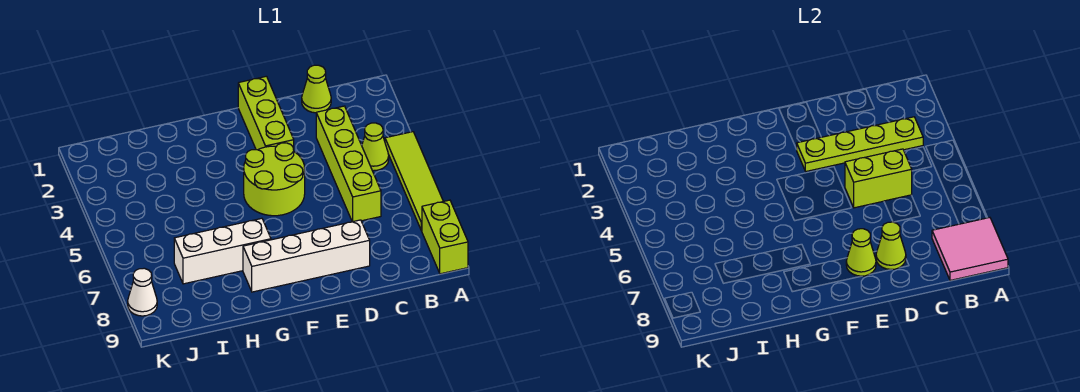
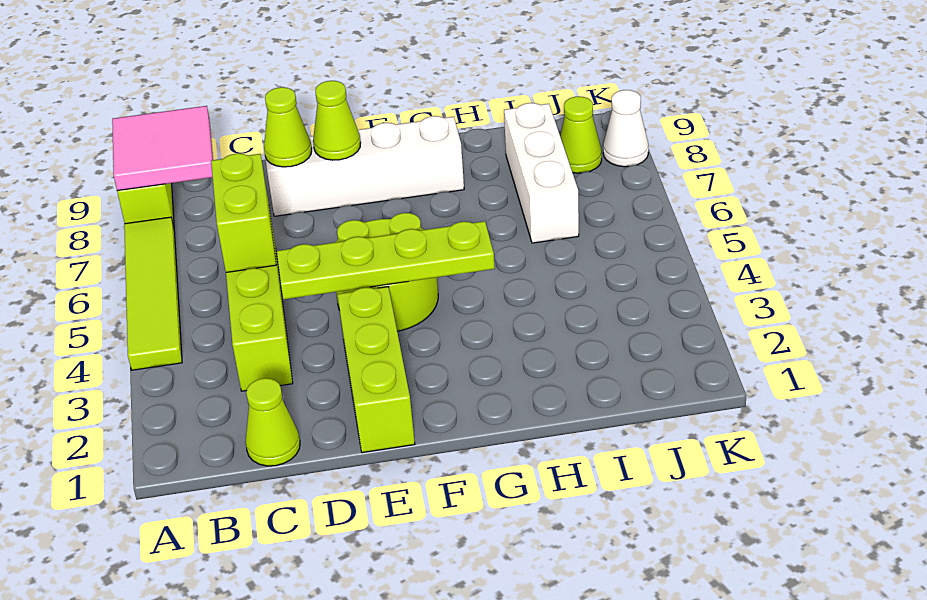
lime 1x4 plate [797,117,923,171] -> lime 1x4 plate moved to [277,221,495,299]
lime 1x1 cone [362,123,389,171] -> lime 1x1 cone moved to [560,96,602,173]
lime 1x2 brick [845,149,912,208] -> lime 1x2 brick turned to [211,153,276,272]
white 1x3 brick [174,218,271,284] -> white 1x3 brick turned to [504,103,579,243]

